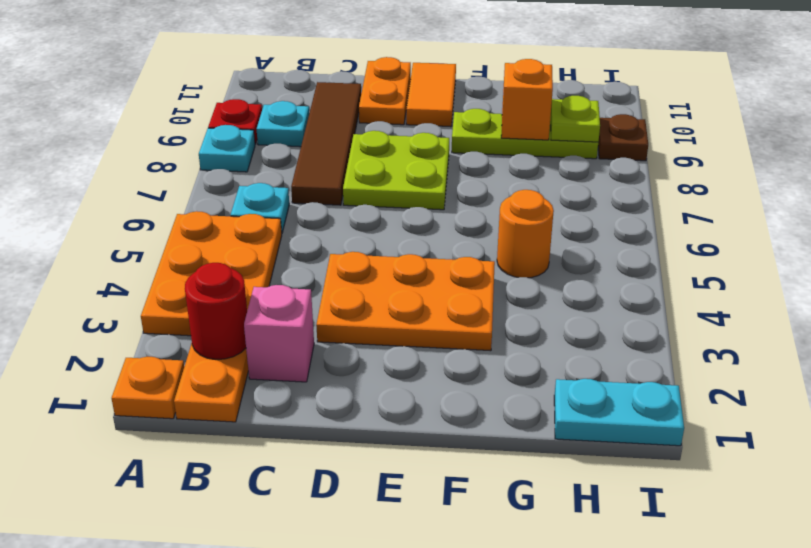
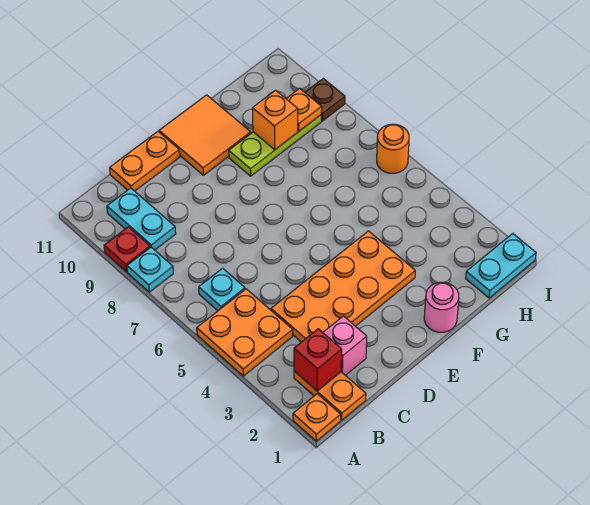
orange 2x3 plate [141,211,282,336] -> orange 2x2 plate [197,289,293,376]
red 1x1 round brick [185,263,247,359] -> red 1x1 brick [294,329,342,391]
cyan 1x1 plate [257,101,309,147] -> cyan 1x2 plate [107,188,176,250]
brown 1x4 tile [291,82,361,205] -> none
orange 2x3 plate [316,252,495,351] -> orange 2x4 plate [271,231,415,342]
lime 2x2 plate [343,131,449,210] -> none
orange 1x2 plate [359,57,411,125] -> orange 1x2 plate turned to [110,132,180,191]
orange 1x2 tile [406,63,456,127] -> orange 2x2 tile [159,95,251,175]
none -> pink 1x1 round brick [424,282,459,332]
orange 1x1 round brick [497,190,554,278] -> orange 1x1 round brick moved to [377,124,409,173]
lime 1x1 plate [551,96,600,142] -> orange 1x1 plate [286,88,322,131]

